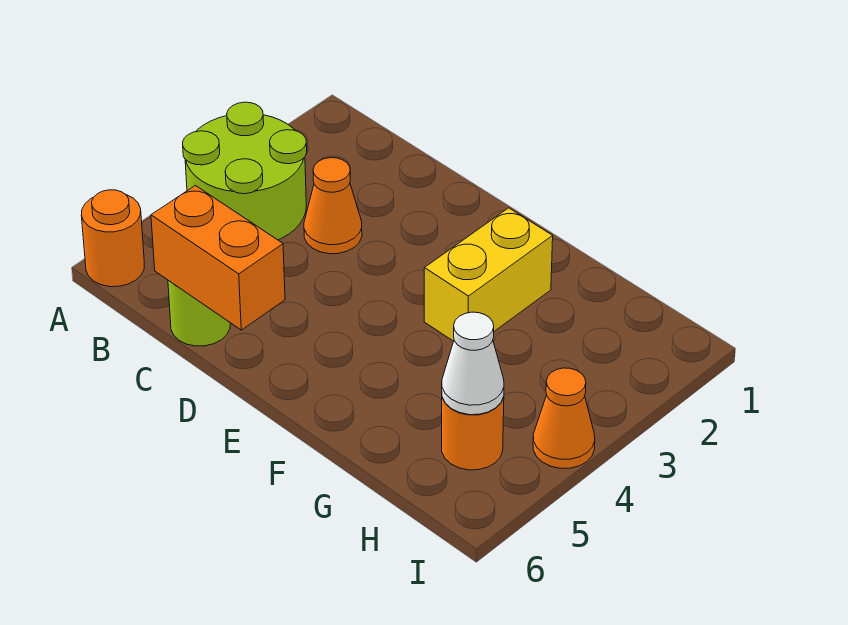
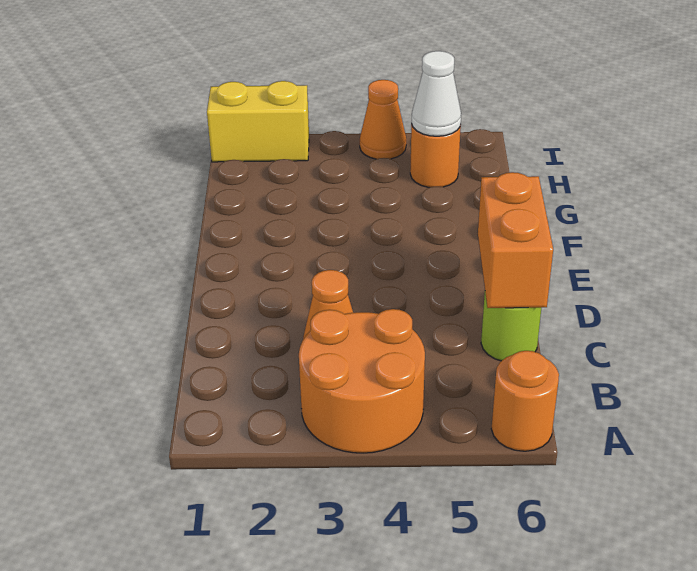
lime 2x2 round brick [183,102,307,240] -> orange 2x2 round brick [299,309,425,453]
yellow 1x2 brick [424,208,553,341] -> yellow 1x2 brick moved to [207,81,309,162]

